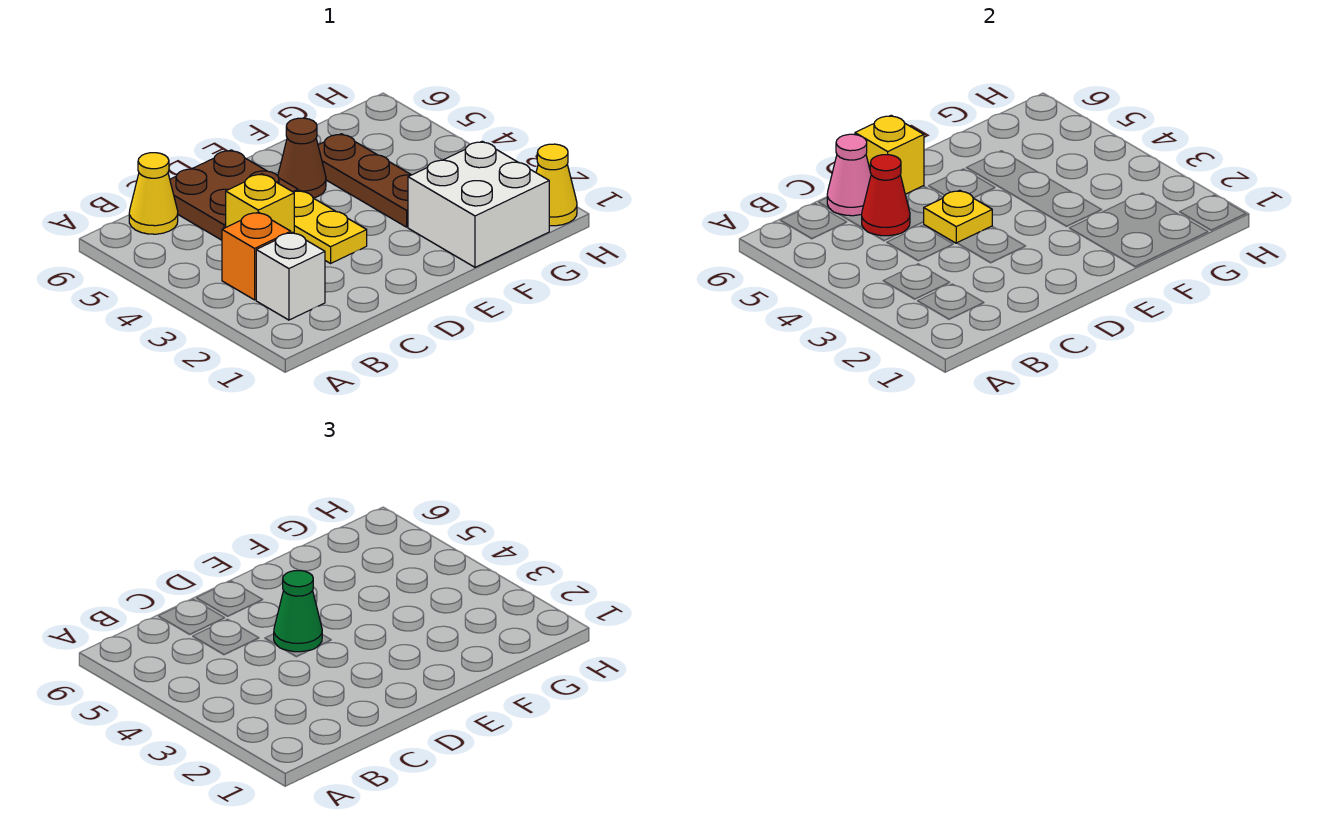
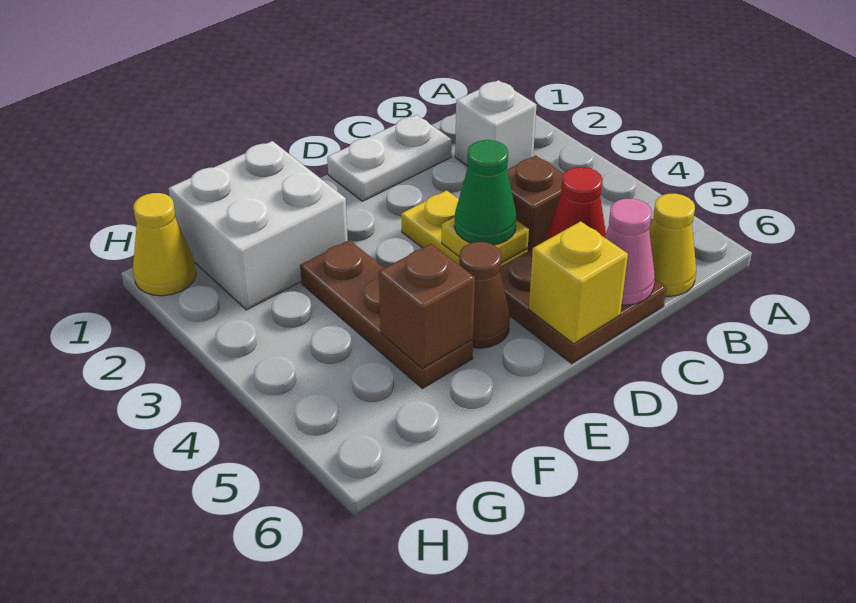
orange 1x1 brick [222,212,291,300] -> none
none -> white 1x2 plate [327,115,452,201]
yellow 1x1 brick [226,174,294,233] -> brown 1x1 brick [507,155,563,251]
none -> brown 1x1 brick [379,244,475,369]

